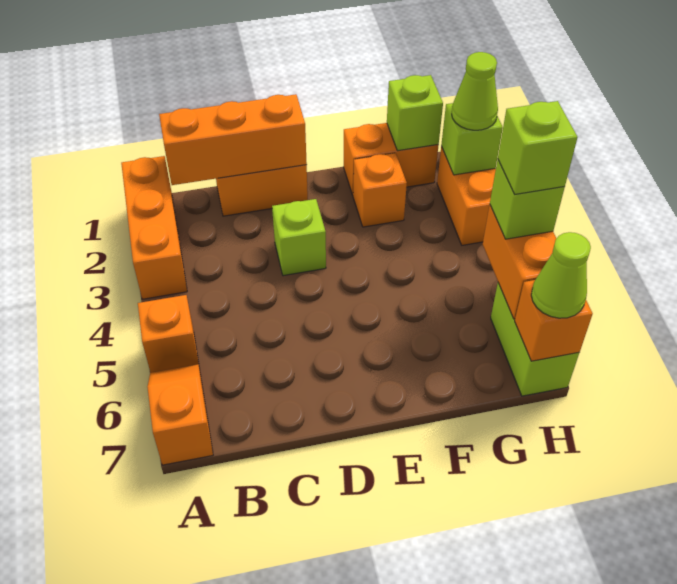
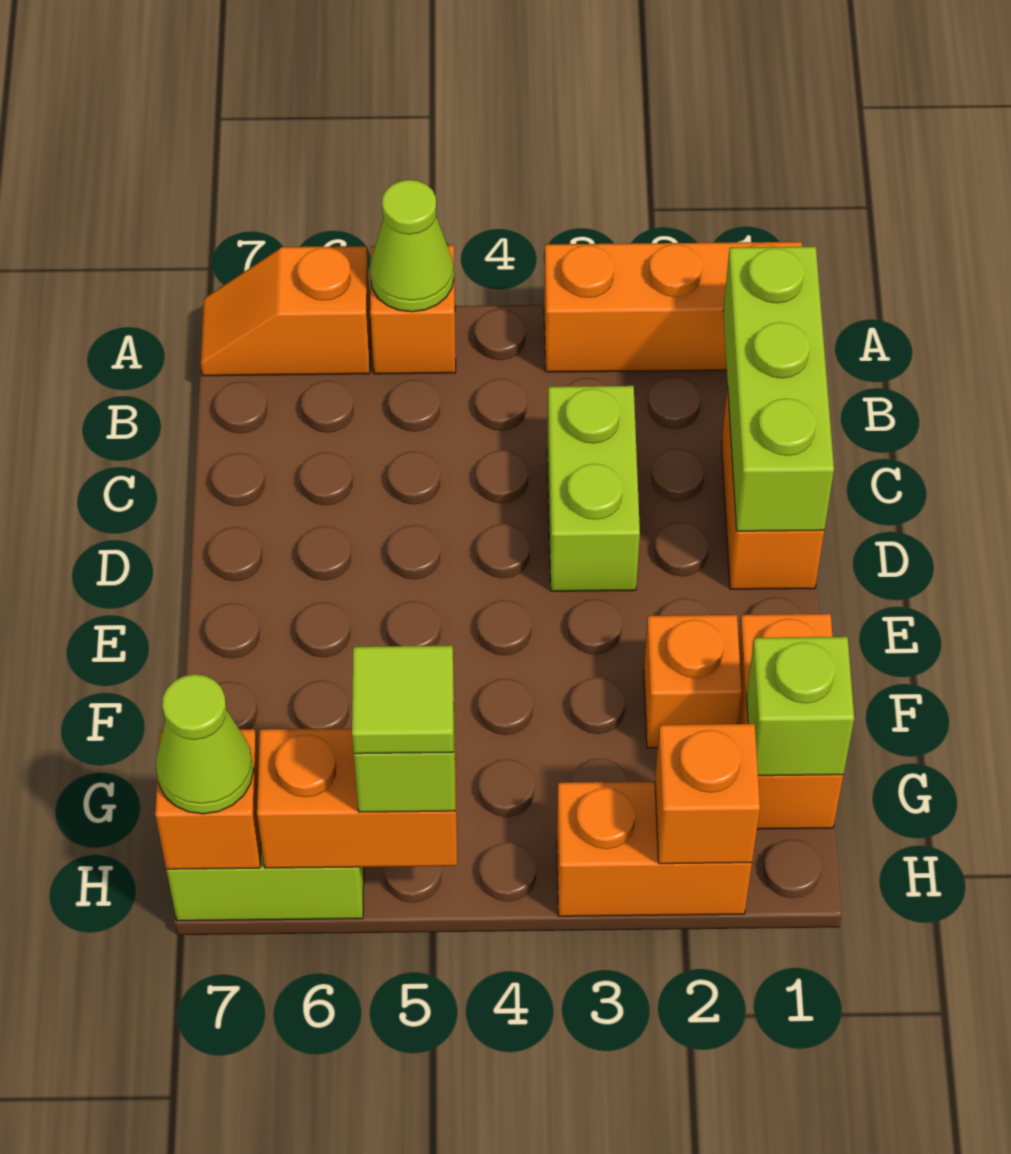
orange 1x2 slope [148,364,213,465] -> orange 1x2 slope turned to [201,246,370,376]
orange 1x3 brick [159,94,307,185] -> lime 1x3 brick [723,247,834,531]
lime 1x1 brick [272,199,326,276] -> lime 1x2 brick [547,386,640,591]
lime 1x1 brick [441,103,503,175] -> orange 1x1 brick [655,724,760,864]
lime 1x1 cone [452,52,498,130] -> lime 1x1 cone moved to [370,180,454,312]
lime 1x1 brick [498,101,578,194] -> lime 1x1 tile [352,646,454,754]

